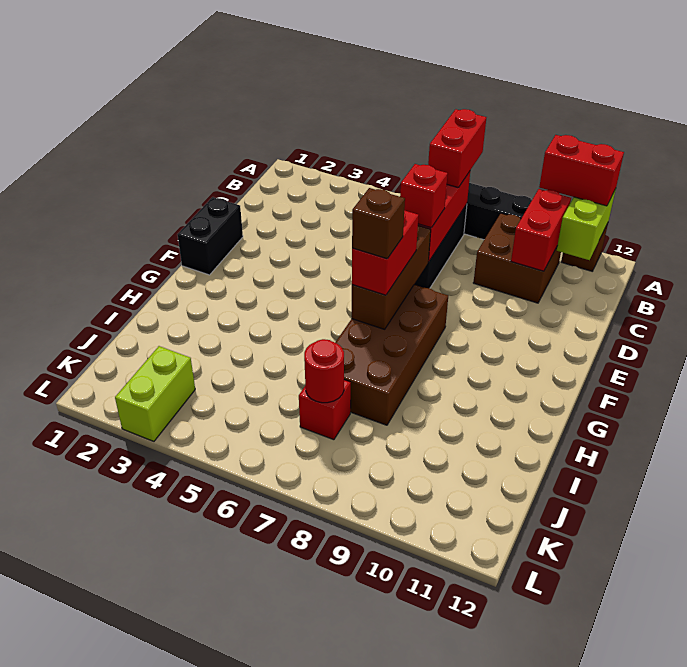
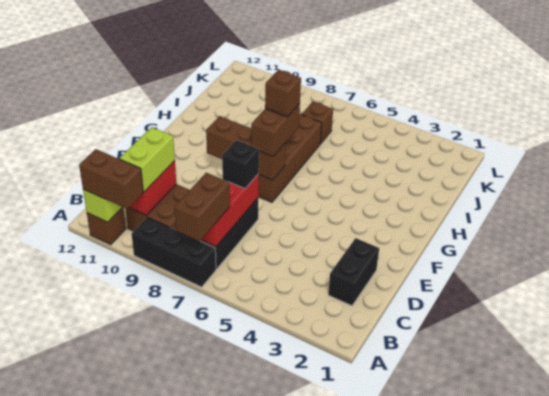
red 1x2 brick [428,109,486,188] -> brown 1x2 brick [175,173,230,241]
red 1x2 brick [539,135,624,206] -> brown 1x2 brick [79,149,143,209]
red 1x1 brick [400,164,448,228] -> black 1x1 brick [222,140,259,189]
black 1x2 brick [177,197,243,275] -> black 1x2 brick moved to [328,238,379,306]
brown 1x3 brick [352,226,431,329] -> brown 1x3 brick turned to [206,116,286,180]
red 1x2 brick [352,210,419,295] -> brown 1x2 brick [251,103,300,157]
red 1x1 brick [299,380,351,440] -> brown 1x1 brick [302,102,333,144]
red 1x1 round brick [304,339,344,403] -> none
lime 1x2 brick [115,346,195,441] -> lime 1x2 brick moved to [120,127,175,192]

